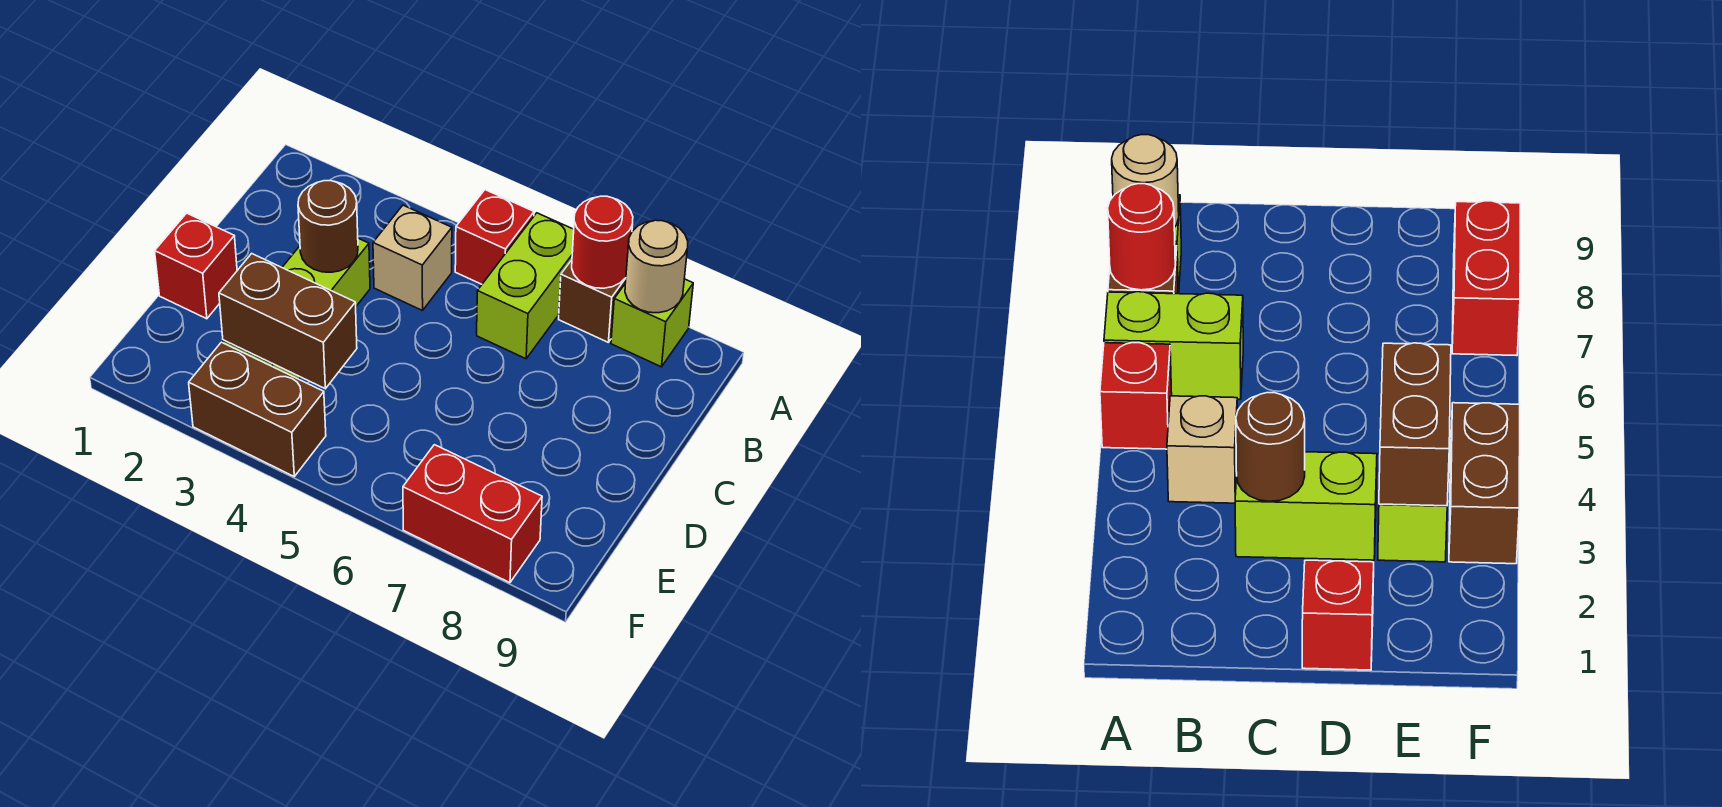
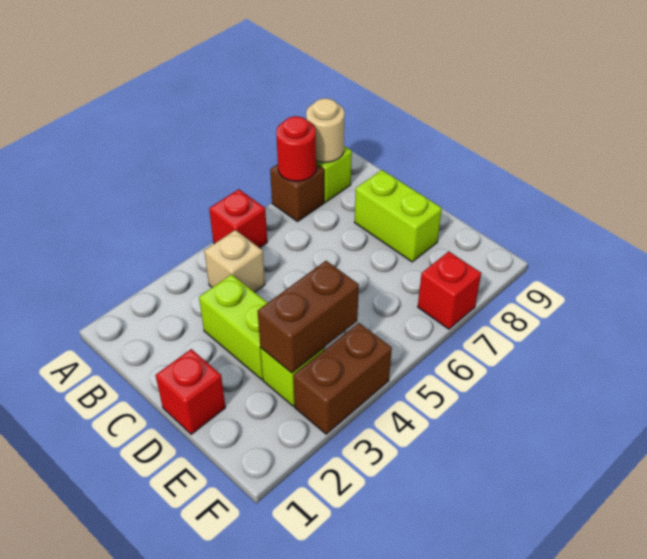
lime 1x2 brick [477,213,574,359] -> lime 1x2 brick moved to [355,170,442,262]
brown 1x1 round brick [298,181,358,272] -> none
red 1x2 brick [403,445,542,583] -> red 1x1 brick [418,252,481,329]

